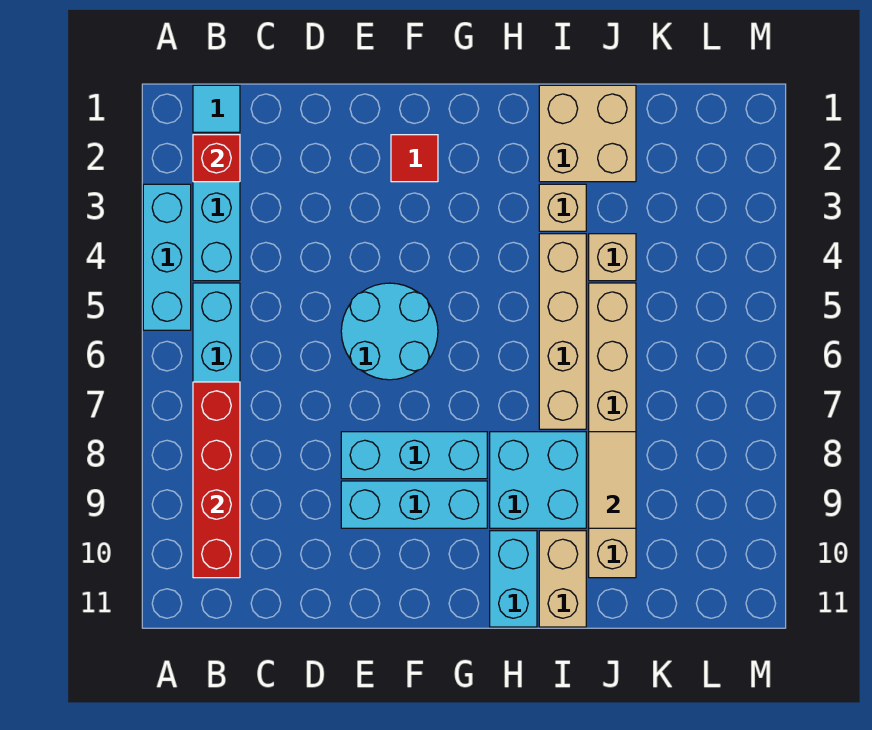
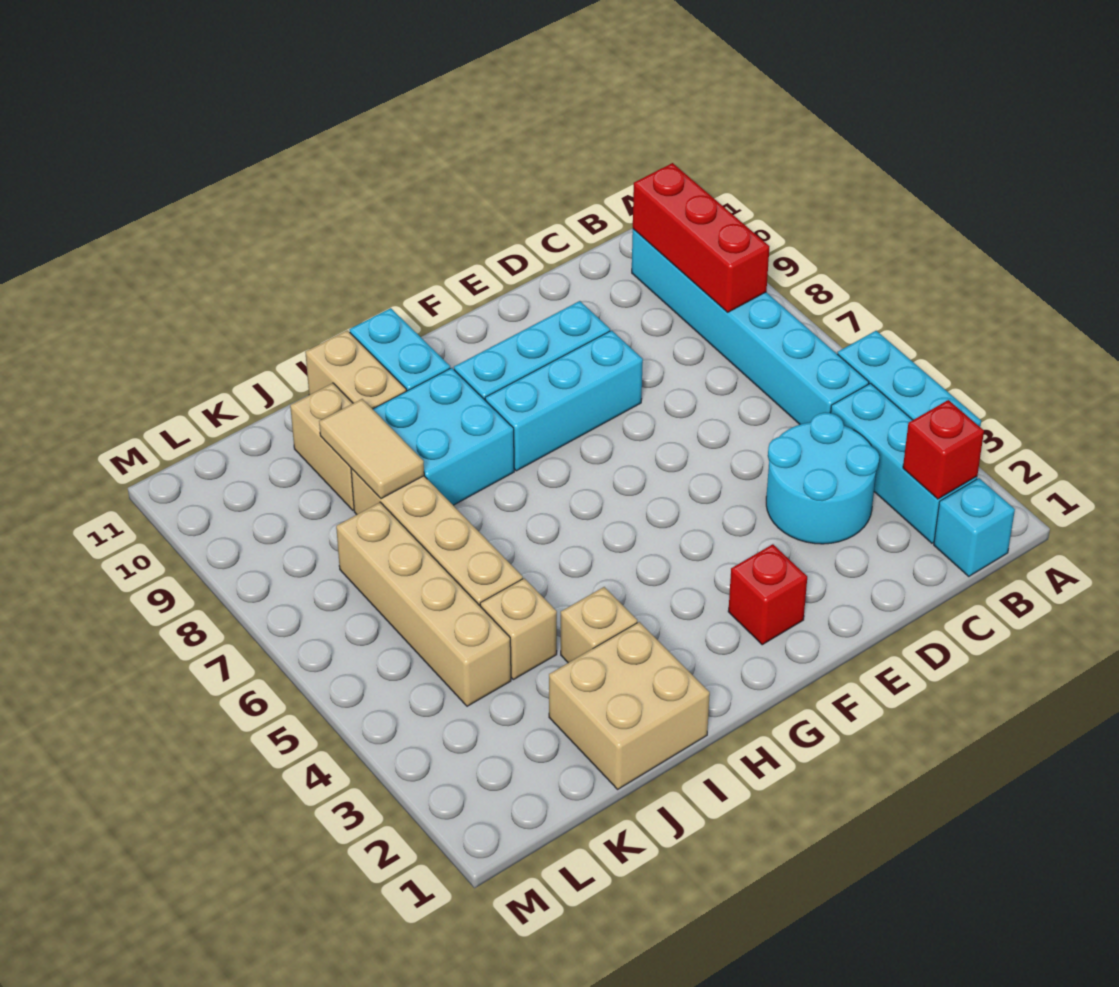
cyan 1x1 tile [193,85,240,132] -> cyan 1x1 brick [934,478,1015,576]
red 1x4 brick [193,382,240,578] -> red 1x3 brick [633,163,770,312]
cyan 2x2 round brick [341,283,438,380] -> cyan 2x2 round brick moved to [766,413,879,544]
red 1x1 tile [391,135,438,182] -> red 1x1 brick [728,544,807,645]
tan 1x4 brick [539,234,586,429] -> tan 1x4 brick moved to [336,502,511,706]

